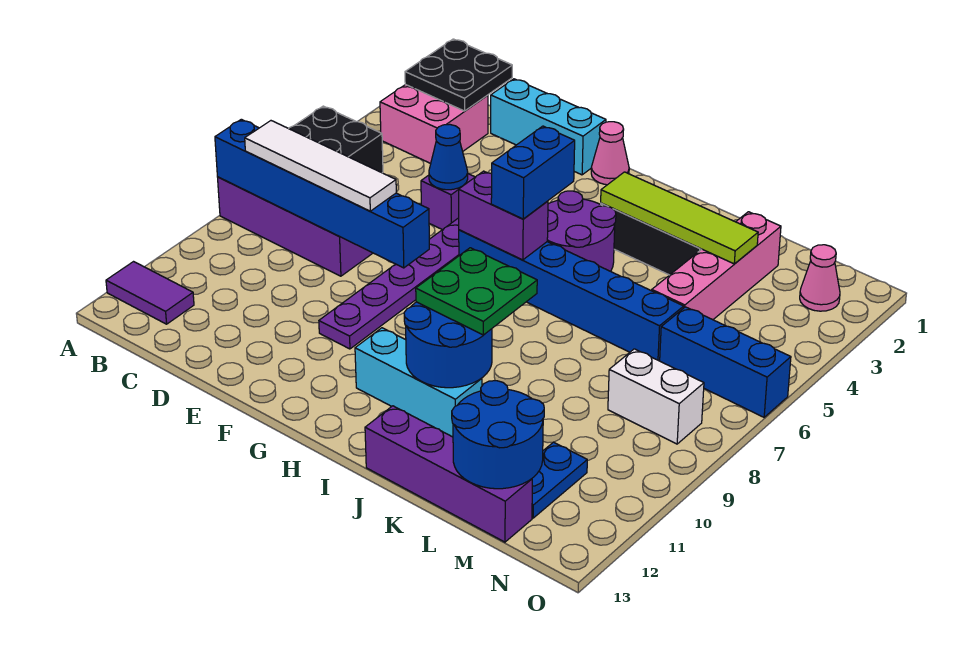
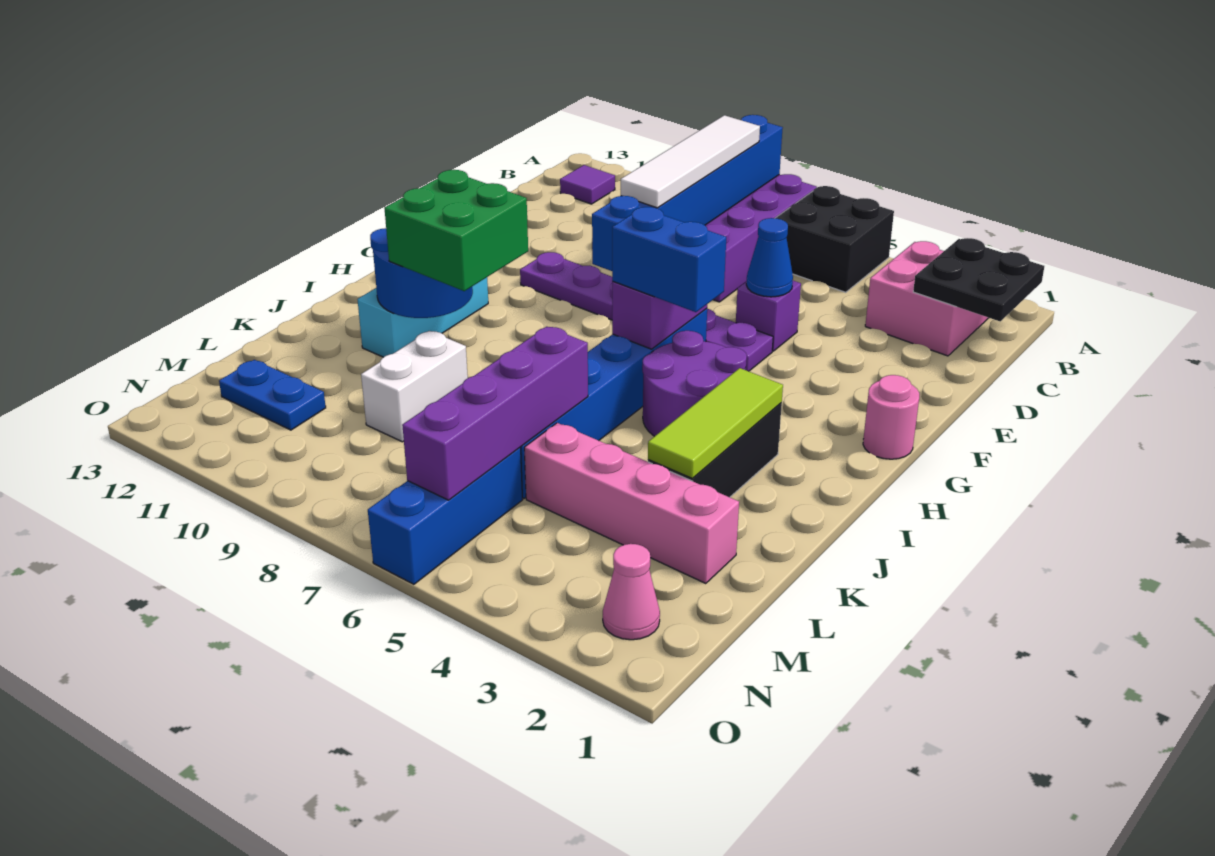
purple 1x2 tile [106,262,194,324] -> purple 1x1 tile [560,165,615,204]
cyan 1x3 brick [491,79,606,175] -> none
pink 1x1 cone [591,122,629,185] -> pink 1x1 round brick [863,375,919,459]
lime 1x4 tile [601,172,758,264] -> lime 1x3 tile [648,368,783,478]
green 2x2 plate [416,248,537,335] -> green 2x2 brick [384,170,528,291]
purple 1x4 brick [365,406,532,542] -> purple 1x4 brick moved to [402,327,588,500]
blue 2x2 round brick [452,381,544,489] -> none
white 1x2 brick [608,349,704,444] -> white 1x2 brick moved to [361,331,468,442]

